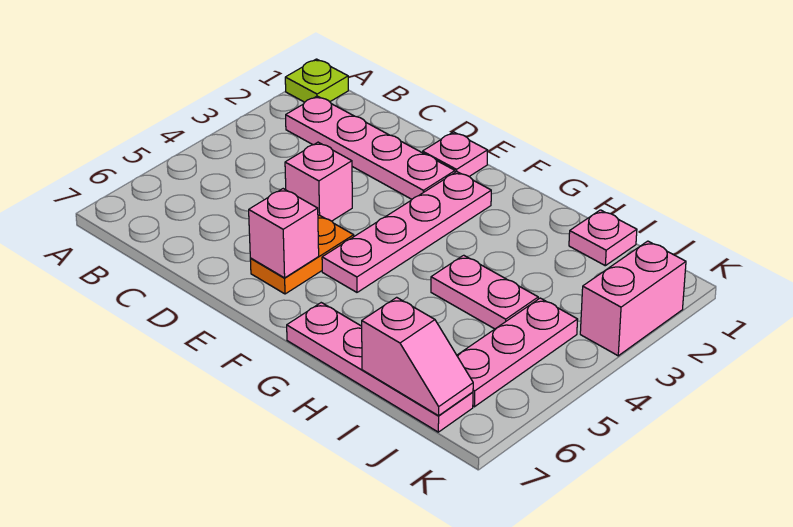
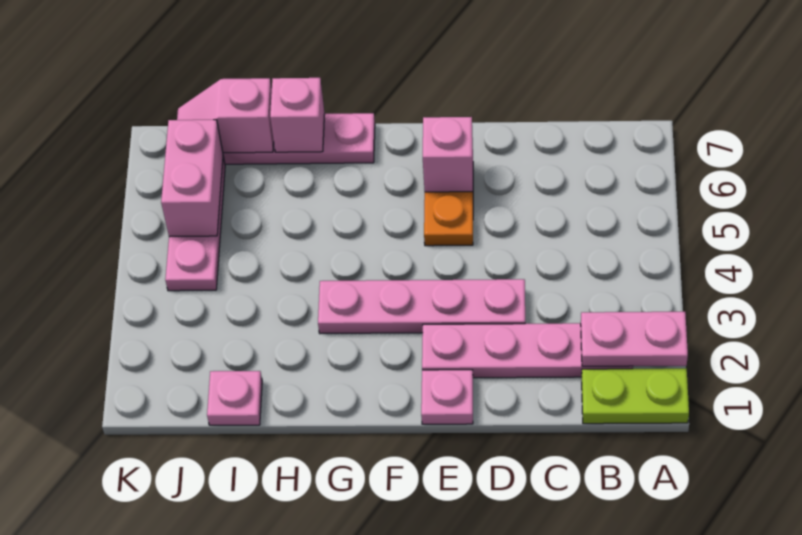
lime 1x1 plate [285,59,348,102] -> lime 1x2 plate [582,368,689,424]
pink 1x1 brick [285,142,352,221] -> pink 1x1 brick moved to [270,78,325,152]
pink 1x4 plate [322,172,491,292] -> pink 1x4 plate turned to [318,279,525,334]
pink 1x2 plate [431,255,538,329] -> pink 1x2 plate moved to [581,312,688,366]
pink 1x2 brick [580,241,686,356] -> pink 1x2 brick moved to [161,120,223,237]

